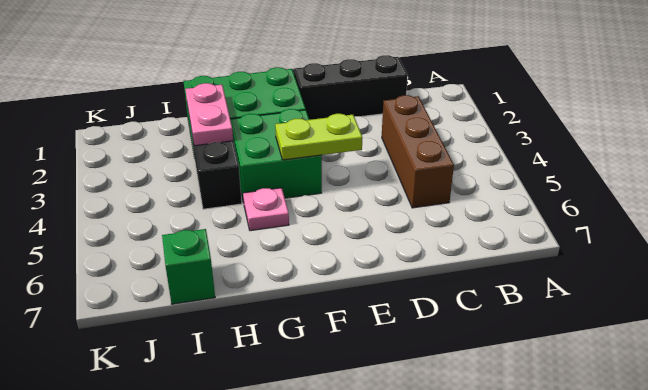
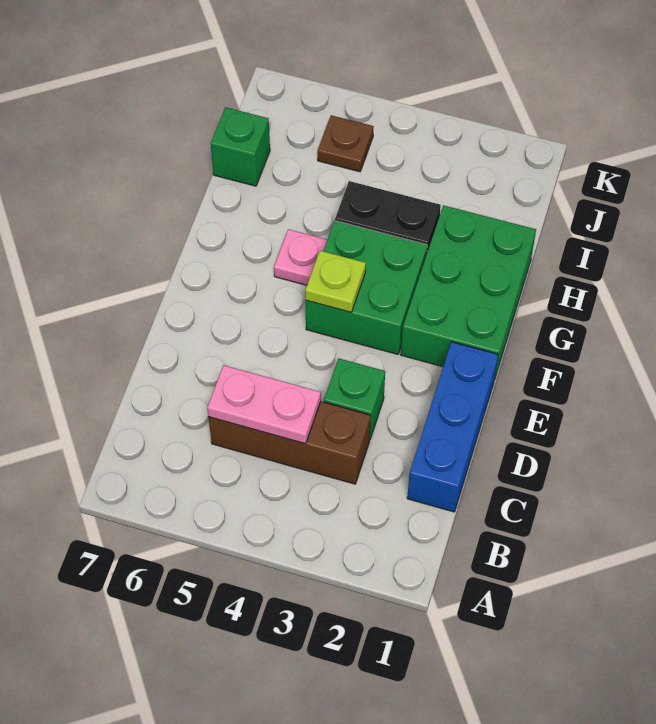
black 1x3 brick [294,55,408,120] -> blue 1x3 brick [407,342,498,512]
none -> green 1x1 brick [324,358,385,439]
lime 1x2 plate [275,114,362,160] -> lime 1x1 plate [305,251,366,312]
pink 1x2 plate [185,83,233,146] -> pink 1x2 plate moved to [207,365,321,444]
none -> brown 1x1 plate [318,115,374,172]

